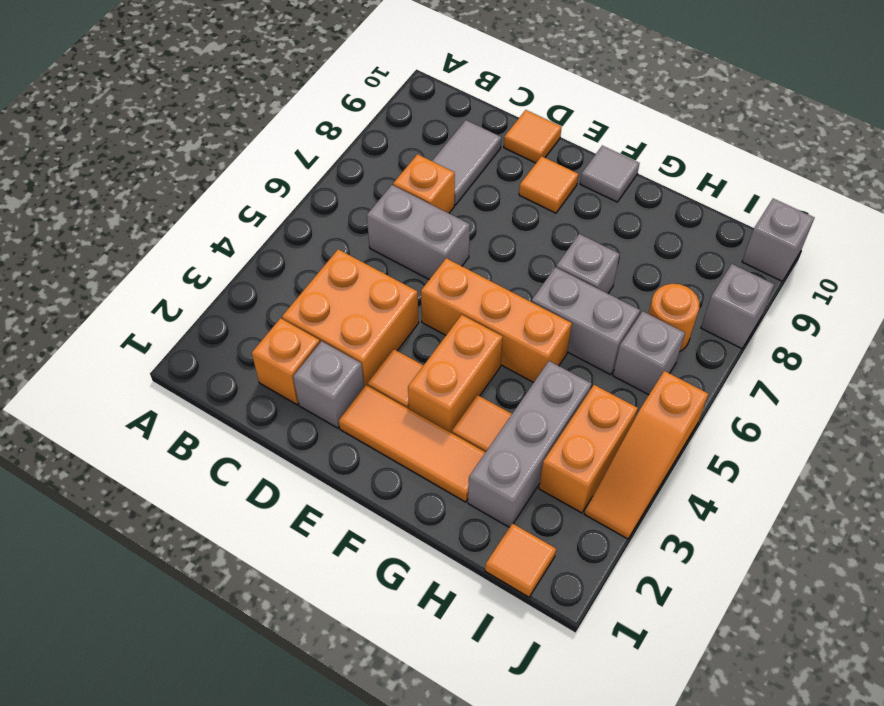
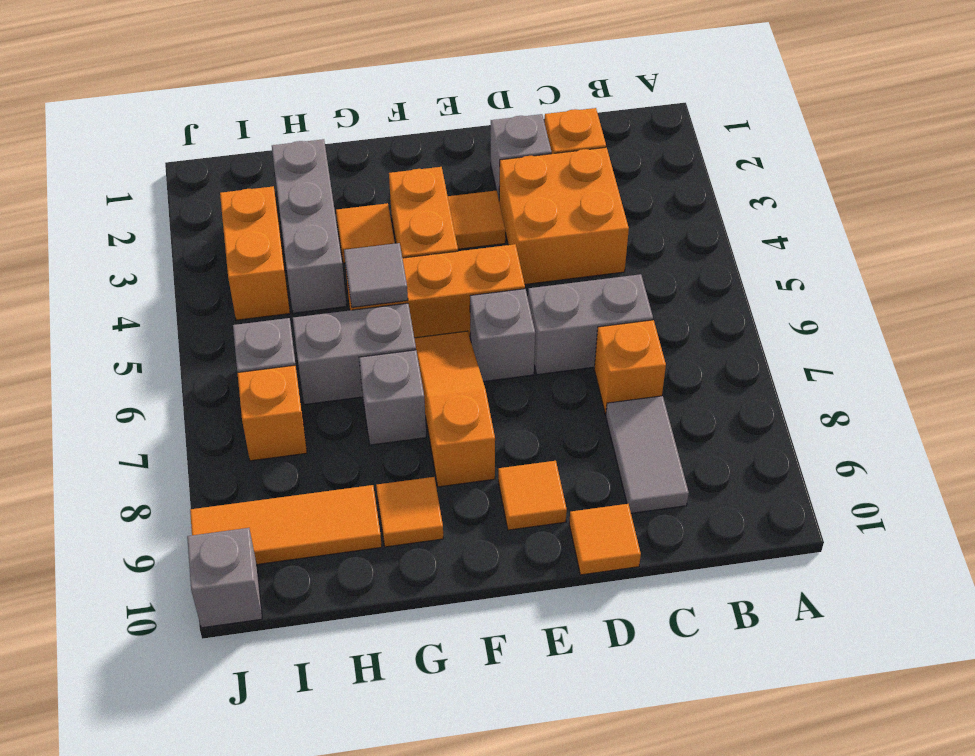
orange 1x3 tile [339,385,486,502] -> orange 1x3 tile moved to [190,485,382,564]
grey 1x1 tile [580,146,639,202] -> grey 1x1 tile moved to [344,243,408,307]
orange 1x1 tile [485,523,556,597] -> orange 1x1 tile moved to [376,477,443,547]
orange 1x1 round brick [648,284,699,351] -> orange 1x1 brick [238,365,307,461]
orange 1x3 slope [584,371,708,539] -> orange 1x3 slope moved to [414,331,495,487]
grey 1x1 brick [701,264,774,349] -> grey 1x1 brick moved to [470,289,535,382]

